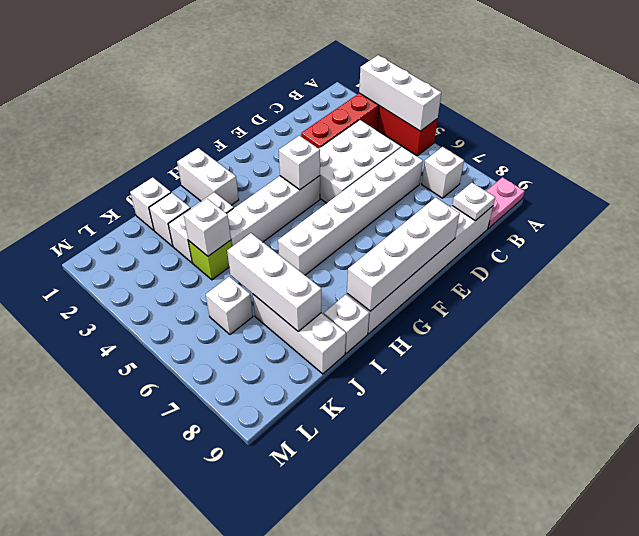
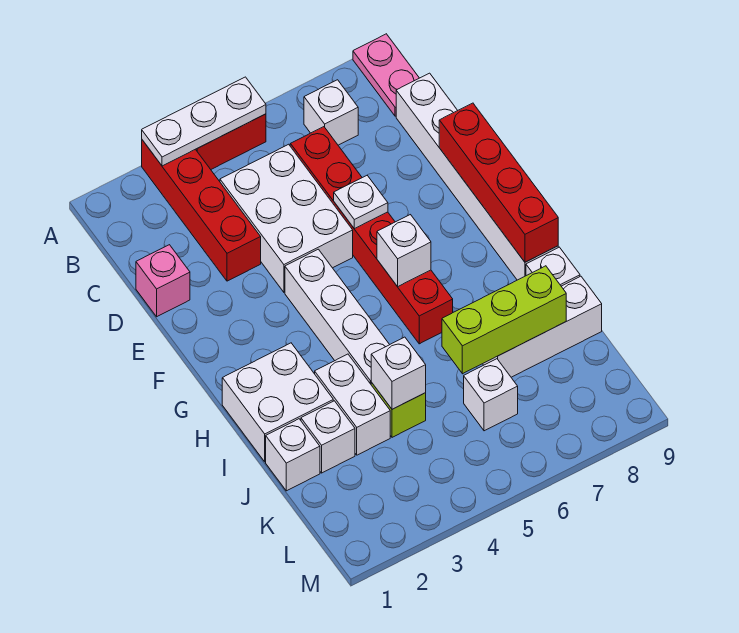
white 1x3 brick [359,55,441,131] -> white 1x3 plate [142,77,266,166]
white 1x6 brick [278,147,423,275] -> red 1x6 brick [290,127,453,344]
white 1x1 plate [452,183,495,220] -> white 1x1 plate moved to [334,176,388,229]
none -> pink 1x1 brick [136,245,190,317]
white 1x4 brick [347,197,460,311] -> red 1x4 brick [439,103,558,262]
white 1x1 brick [279,136,320,190] -> white 1x1 brick moved to [377,215,431,287]
white 1x2 brick [177,148,239,205] -> white 2x2 brick [222,343,333,462]
white 1x3 brick [227,233,321,332] -> lime 1x3 brick [442,266,566,374]

